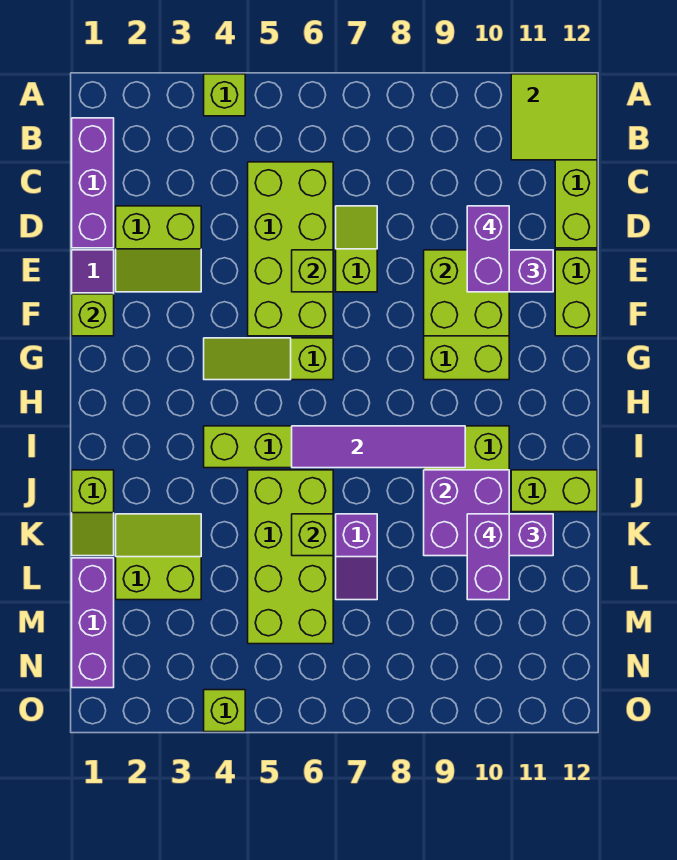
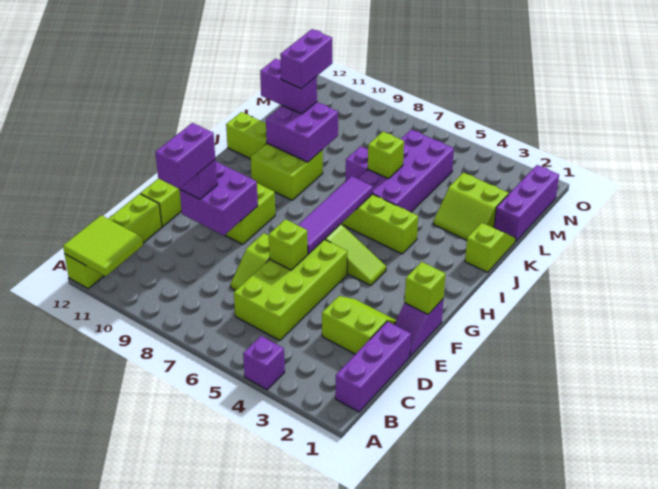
lime 1x1 brick [204,74,245,116] -> purple 1x1 brick [243,336,285,390]
lime 2x2 brick [424,250,509,336] -> purple 2x2 brick [180,162,258,235]
purple 1x4 tile [292,426,465,468] -> purple 1x4 tile turned to [298,176,373,254]
lime 2x4 brick [248,470,333,644] -> purple 2x4 brick [358,130,454,212]
lime 1x1 brick [204,690,245,732] -> none

